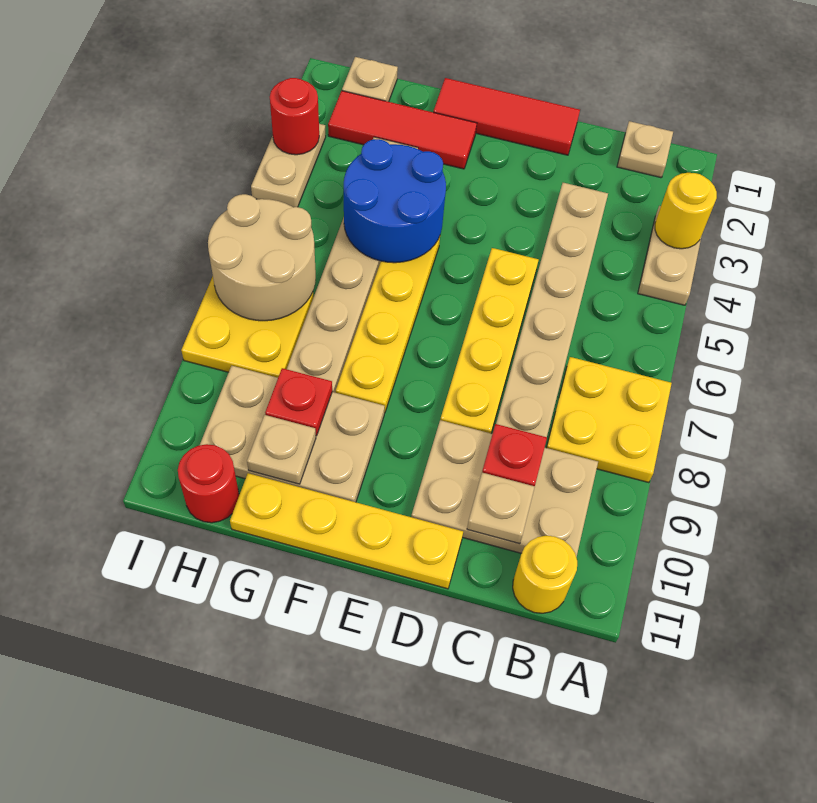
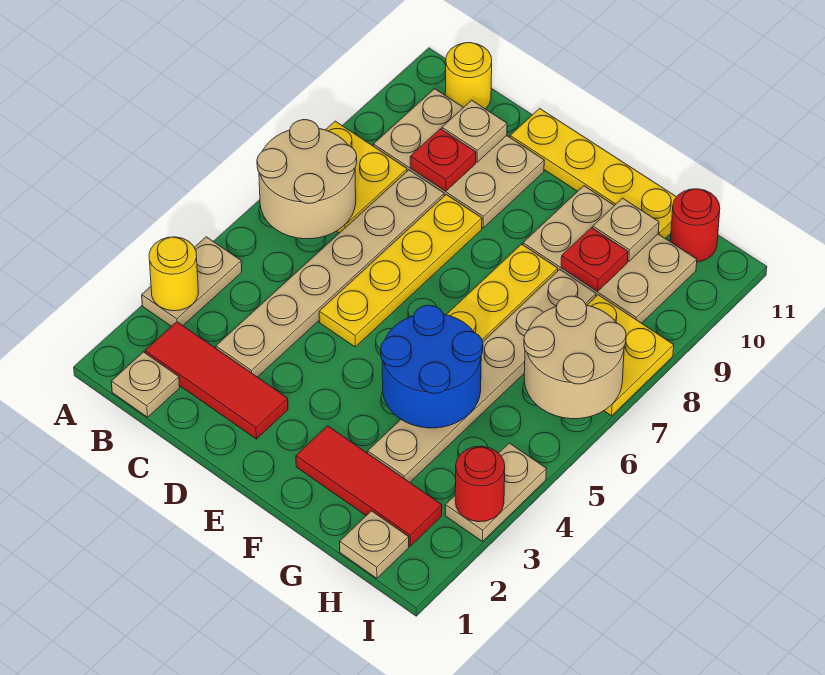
none -> tan 2x2 round brick [257,120,357,239]
red 1x3 tile [433,78,580,155] -> red 1x3 tile moved to [145,322,288,439]

